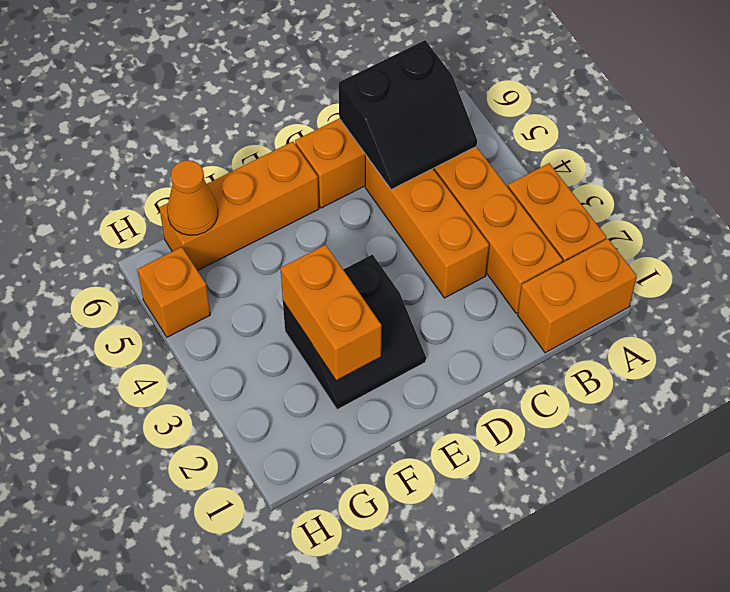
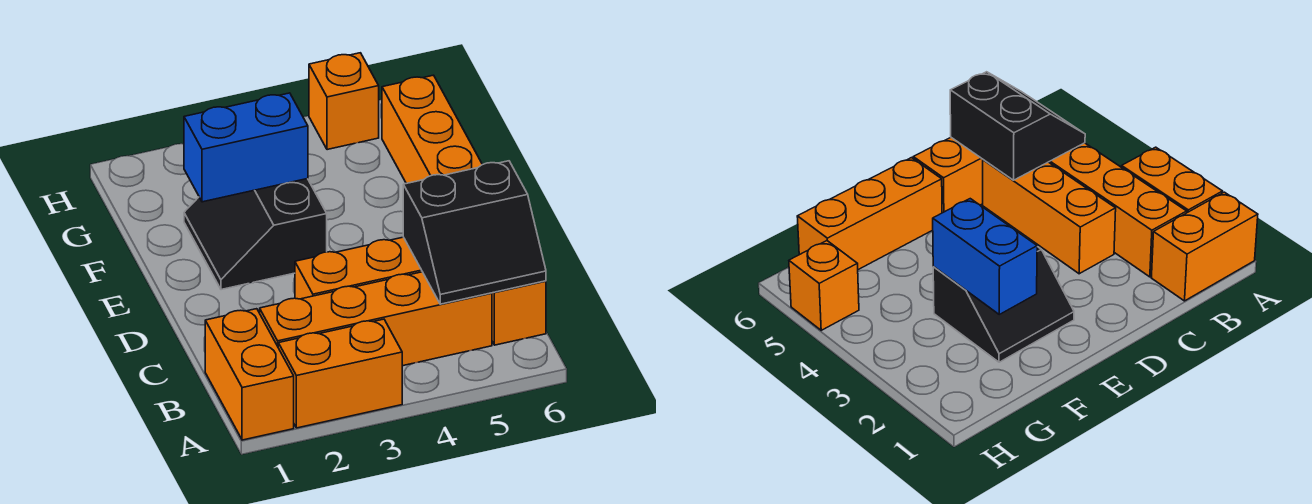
black 2x2 slope [339,40,477,190] -> black 2x2 slope turned to [403,161,546,304]
orange 1x2 brick [280,245,382,380] -> blue 1x2 brick [184,93,308,202]
orange 1x1 cone [167,160,218,235] -> none

